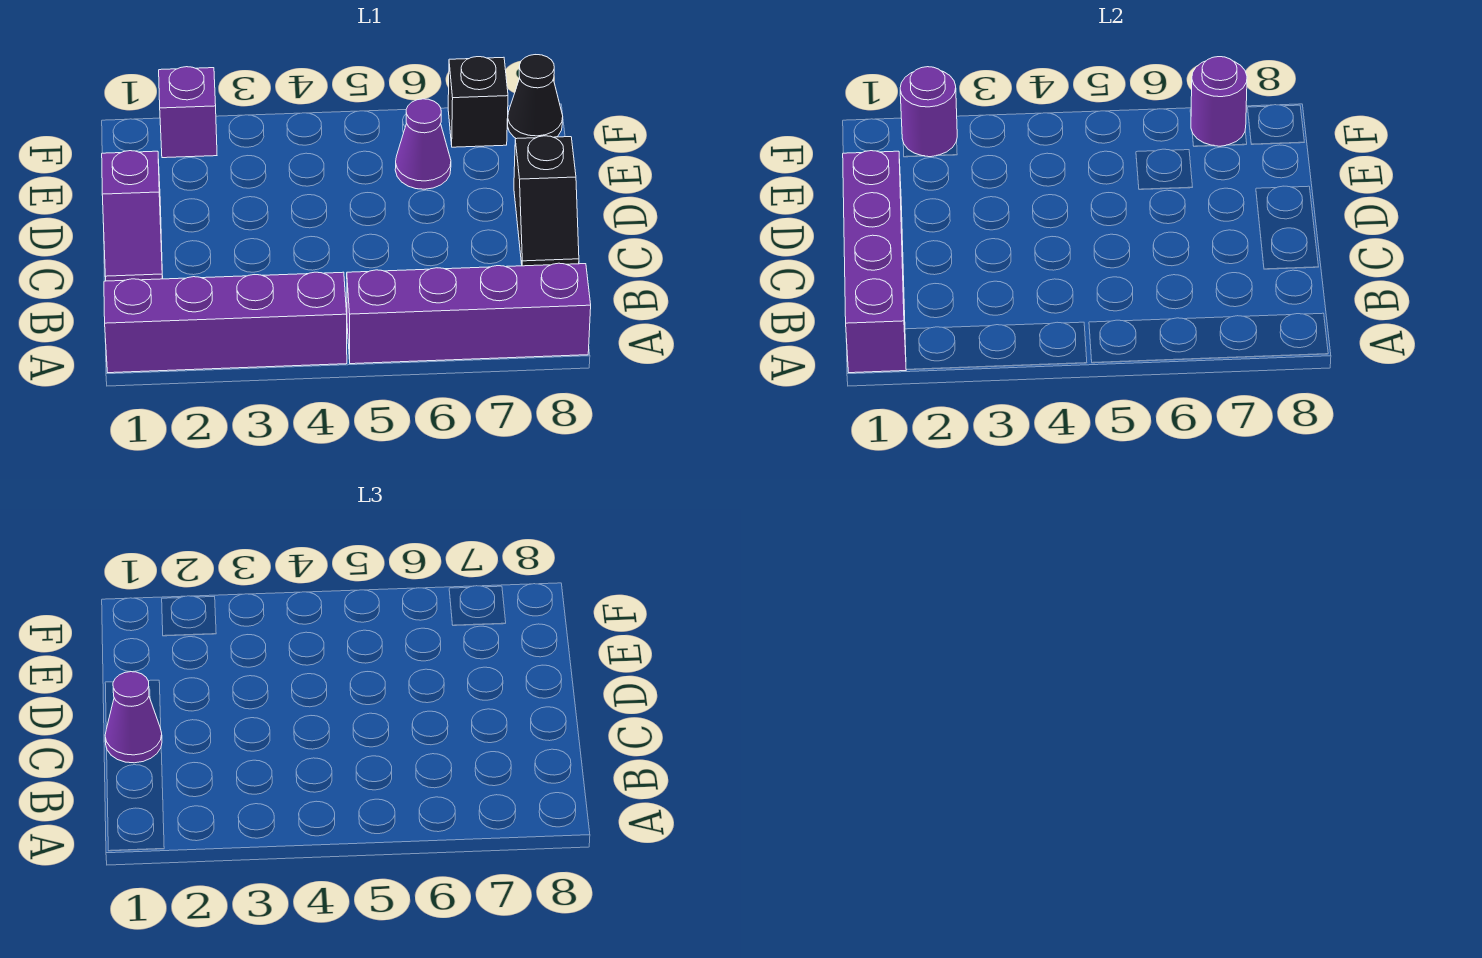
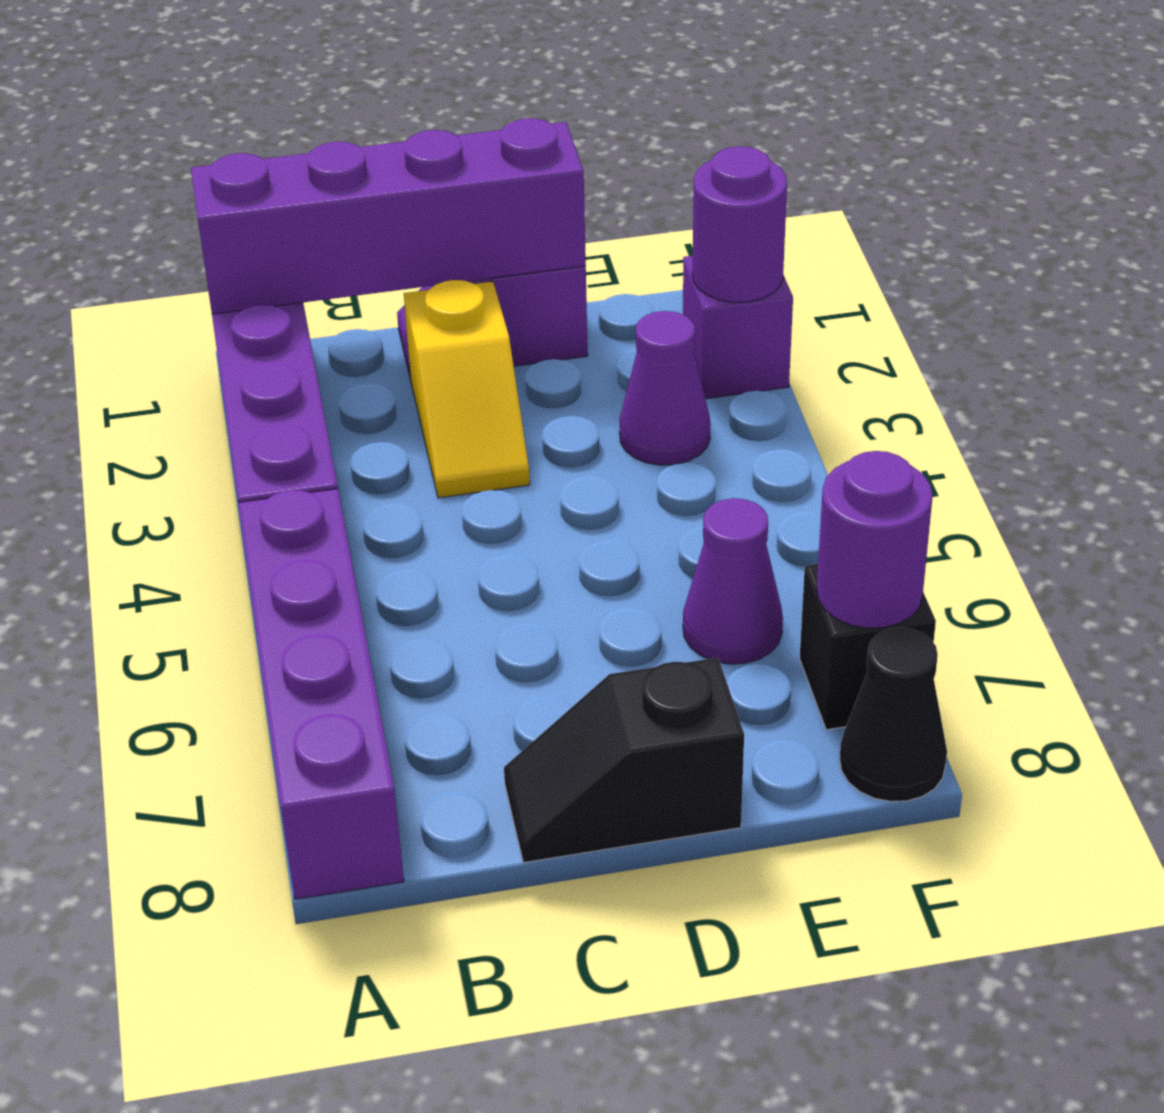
purple 1x1 cone [105,672,162,763] -> purple 1x1 cone moved to [620,311,711,465]
none -> yellow 1x2 slope [404,280,530,498]

